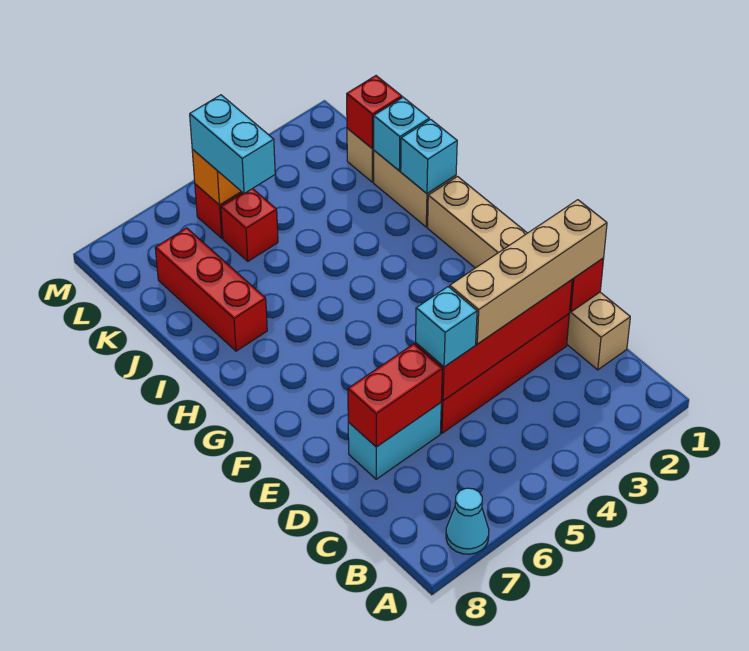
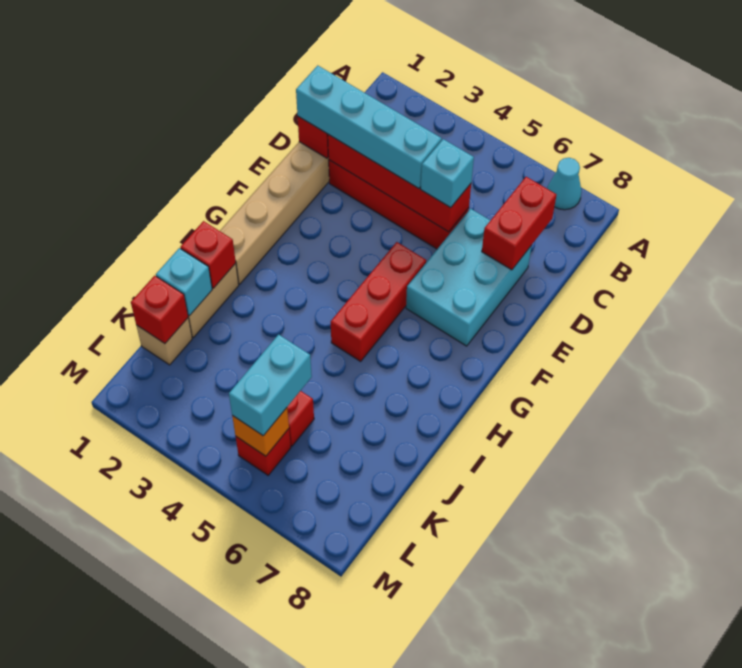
tan 1x4 brick [450,200,607,344] -> cyan 1x4 brick [296,66,442,188]
cyan 1x2 brick [348,403,441,479] -> cyan 2x3 brick [406,209,532,346]
red 1x2 brick [348,344,442,447] -> red 1x2 brick turned to [482,177,557,270]
cyan 1x1 brick [401,119,457,193] -> red 1x1 brick [181,221,236,288]
red 1x3 brick [155,228,267,351] -> red 1x3 brick moved to [331,242,426,361]

